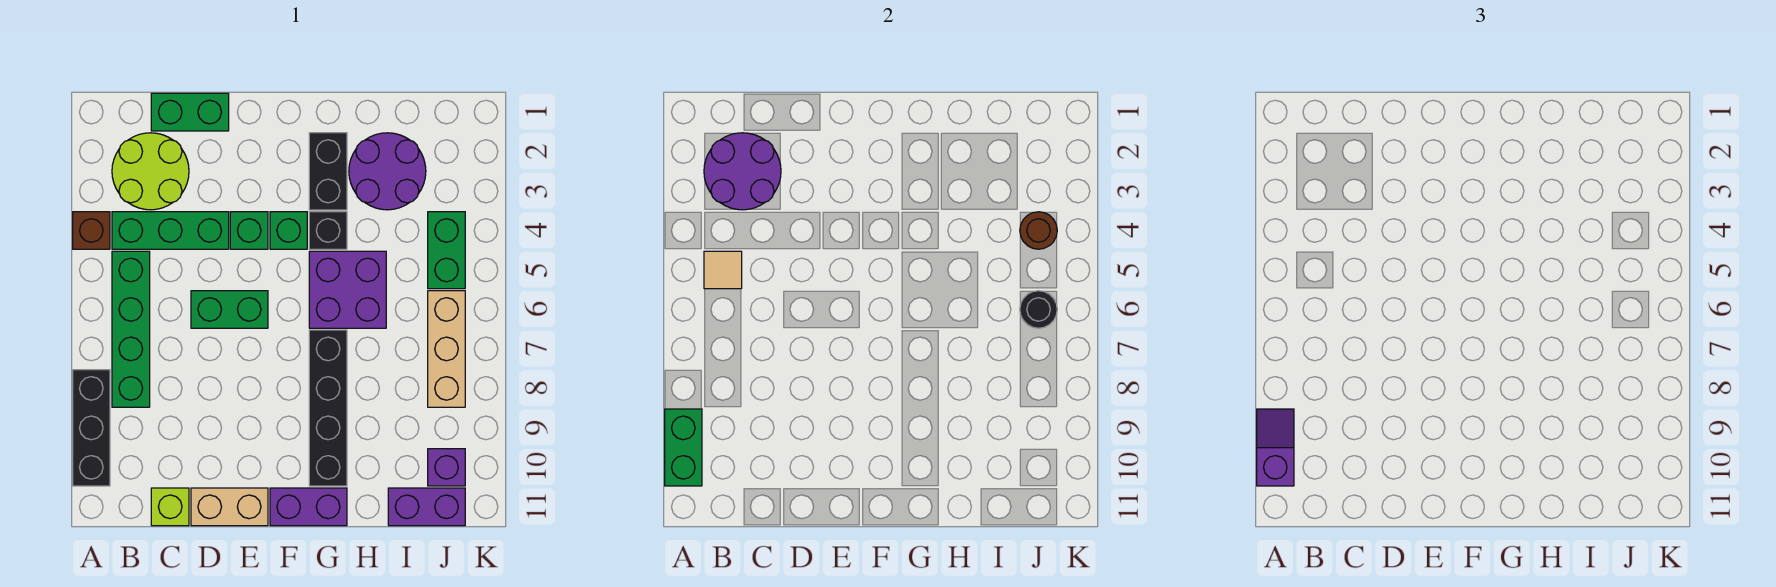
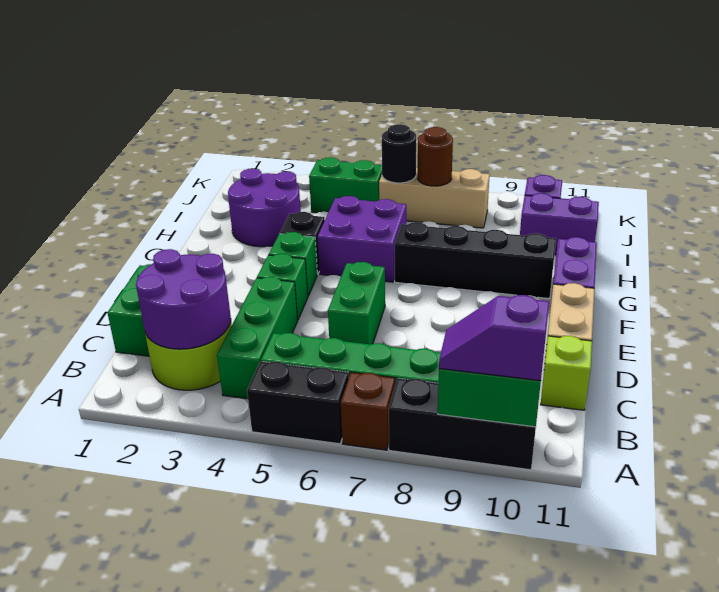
brown 1x1 brick [73,212,110,249] -> brown 1x1 brick moved to [341,373,395,450]
tan 1x1 tile [704,251,742,289] -> none
black 1x2 brick [309,133,347,210] -> black 1x2 brick moved to [247,361,349,444]
purple 1x2 brick [388,488,465,526] -> purple 1x2 brick turned to [520,193,599,255]
brown 1x1 round brick [1020,212,1057,249] -> brown 1x1 round brick moved to [418,127,453,186]

